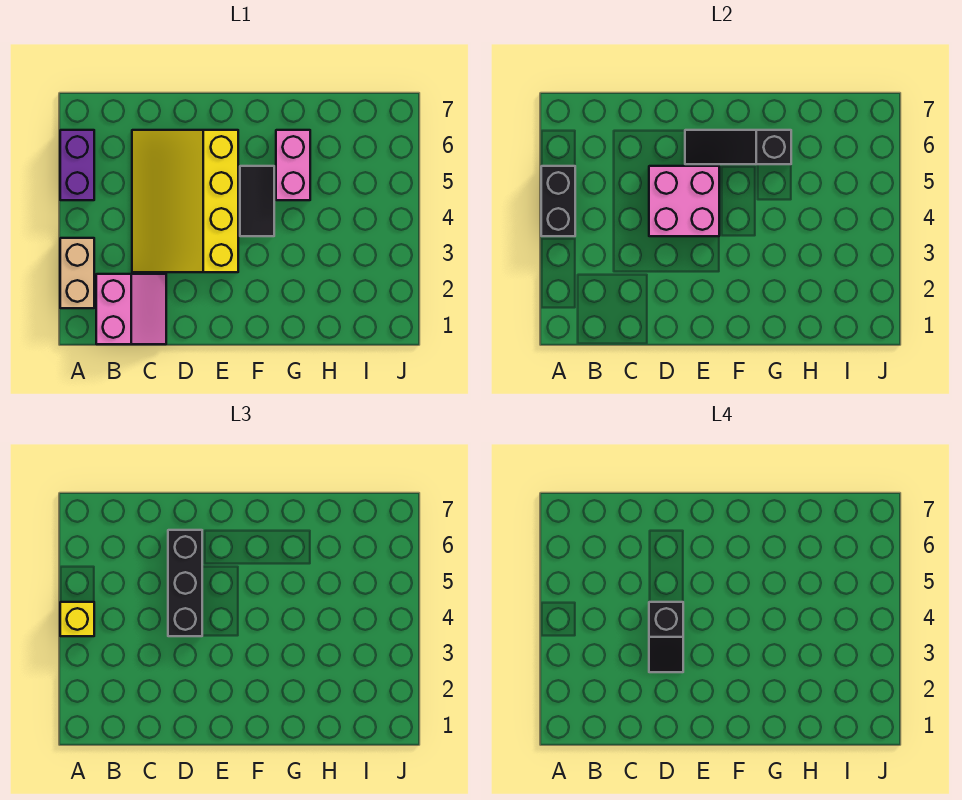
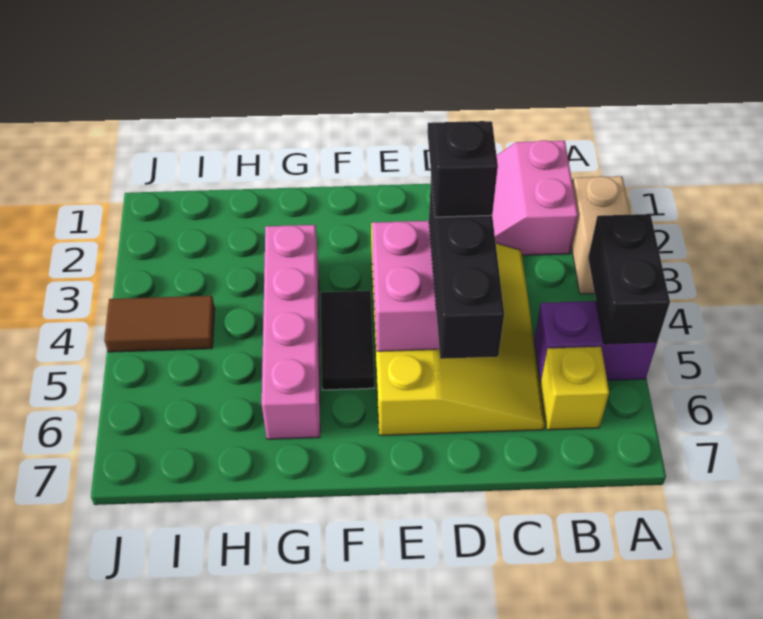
yellow 1x1 brick [60,602,94,636] -> yellow 1x1 brick moved to [540,347,609,430]
purple 1x2 brick [60,130,94,200] -> purple 1x2 brick turned to [534,301,657,383]
black 1x3 slope [685,130,791,164] -> none
pink 1x2 brick [276,130,310,200] -> pink 1x4 brick [262,225,320,439]
none -> brown 1x2 tile [104,296,215,352]

